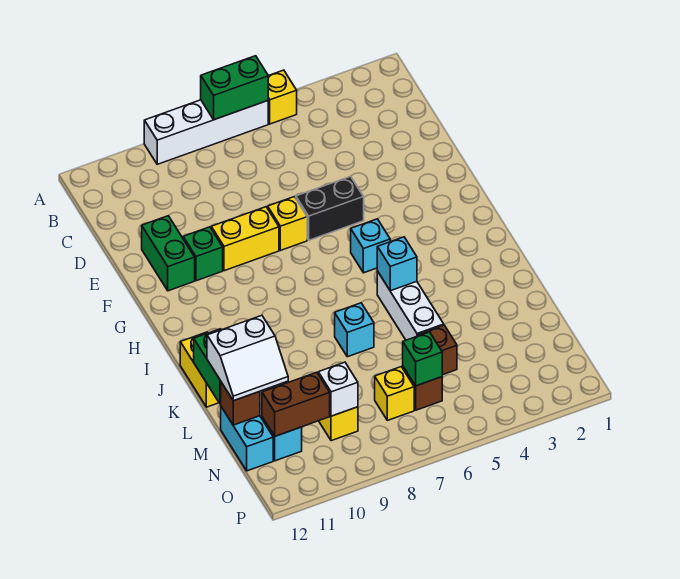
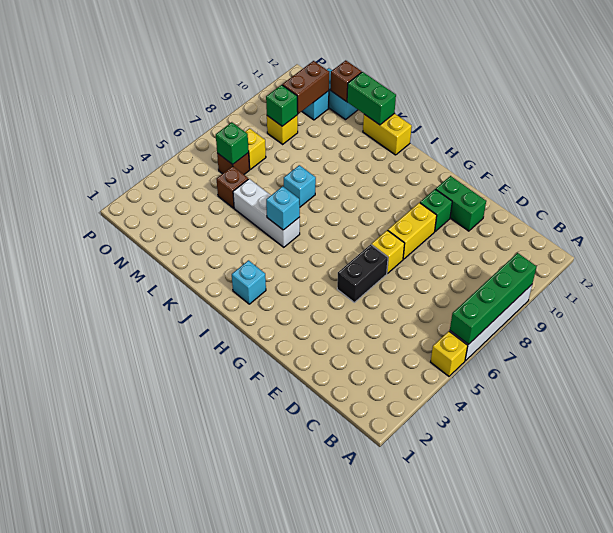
green 1x2 brick [201,56,268,120] -> green 1x4 brick [450,253,537,344]
cyan 1x1 brick [351,219,390,273] -> cyan 1x1 brick moved to [232,260,266,304]
white 2x2 slope [207,316,288,401] -> none
white 1x1 brick [318,362,358,416] -> green 1x1 brick [266,85,298,126]

